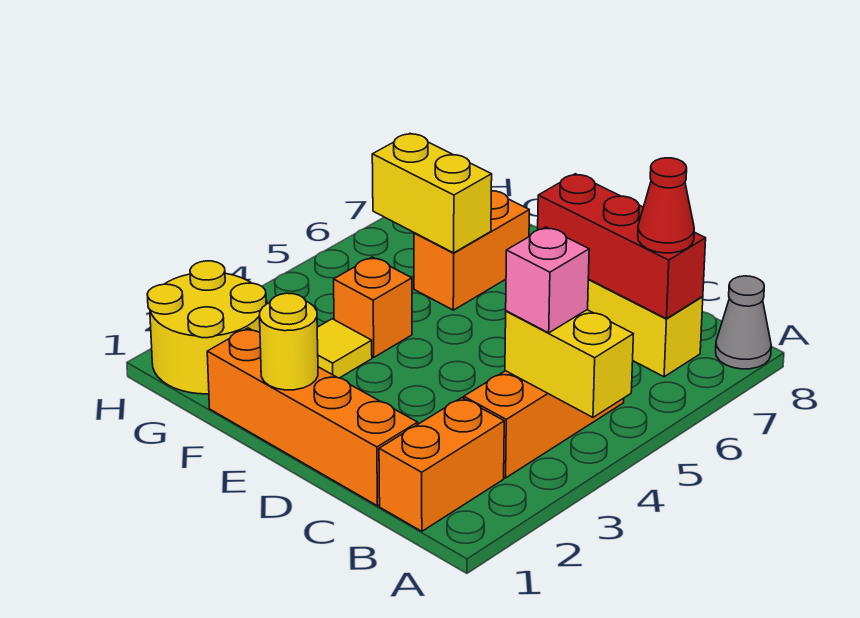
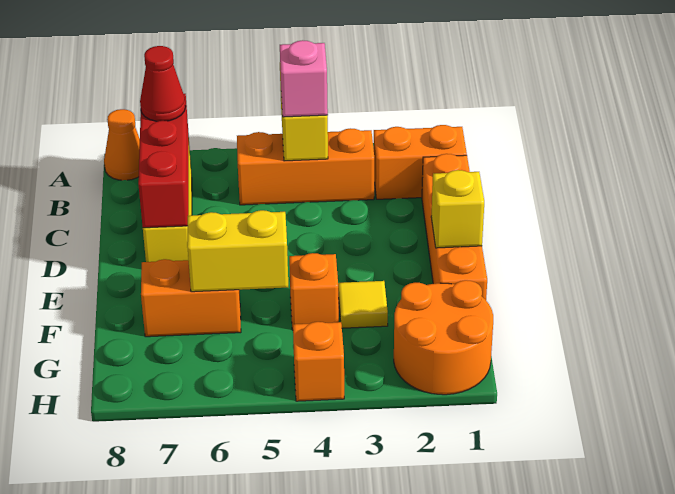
grey 1x1 cone [716,276,771,369] -> orange 1x1 cone [104,109,140,180]
yellow 1x1 round brick [260,293,318,390] -> yellow 1x1 brick [431,170,484,248]
yellow 1x2 brick [372,133,492,253] -> yellow 1x2 brick turned to [187,210,288,292]
yellow 2x2 round brick [147,261,266,394] -> orange 2x2 round brick [394,280,493,395]
none -> orange 1x1 brick [293,322,344,401]

